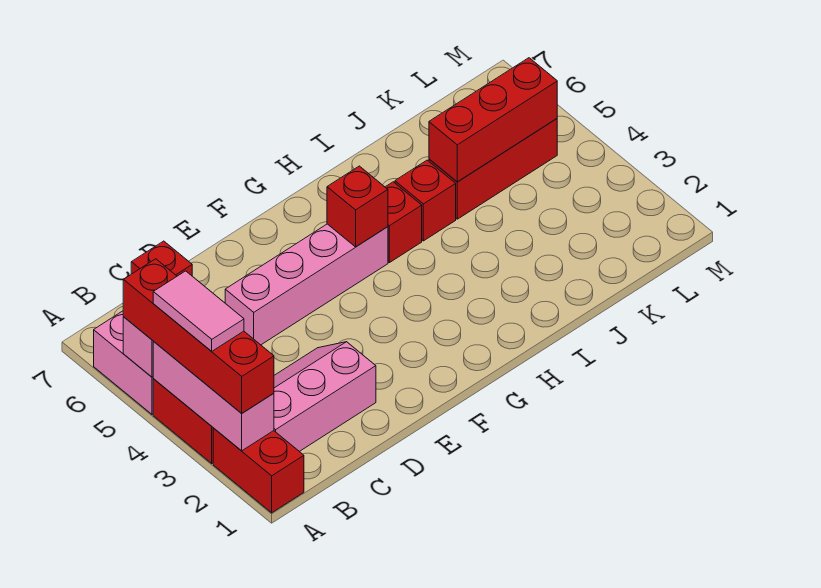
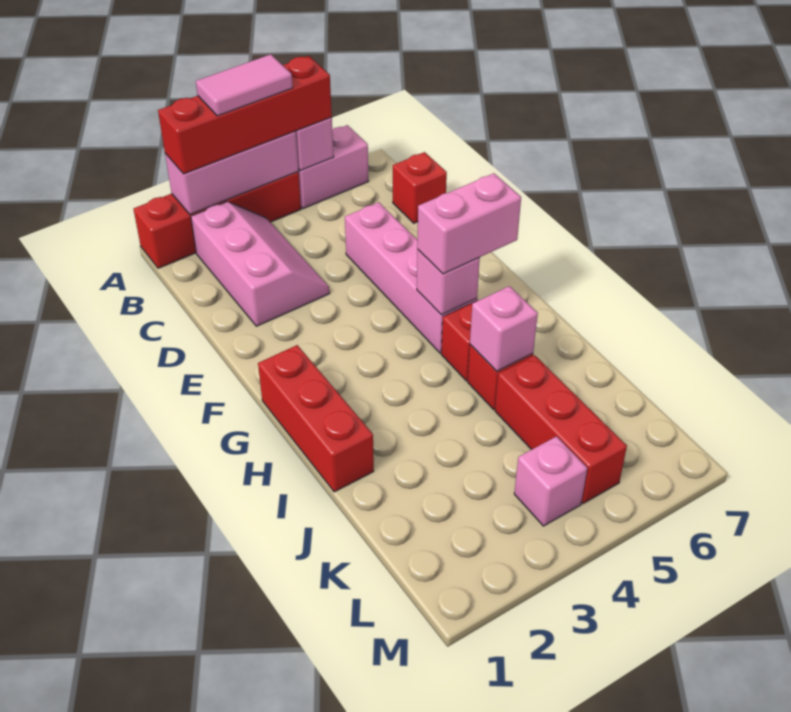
red 1x1 brick [327,166,388,247] -> pink 1x1 brick [417,250,480,315]
none -> pink 1x2 brick [417,173,521,274]
none -> pink 1x1 brick [470,286,538,371]
red 1x3 brick [429,58,557,182] -> red 1x3 brick moved to [258,345,374,492]
none -> pink 1x1 brick [514,436,587,526]

